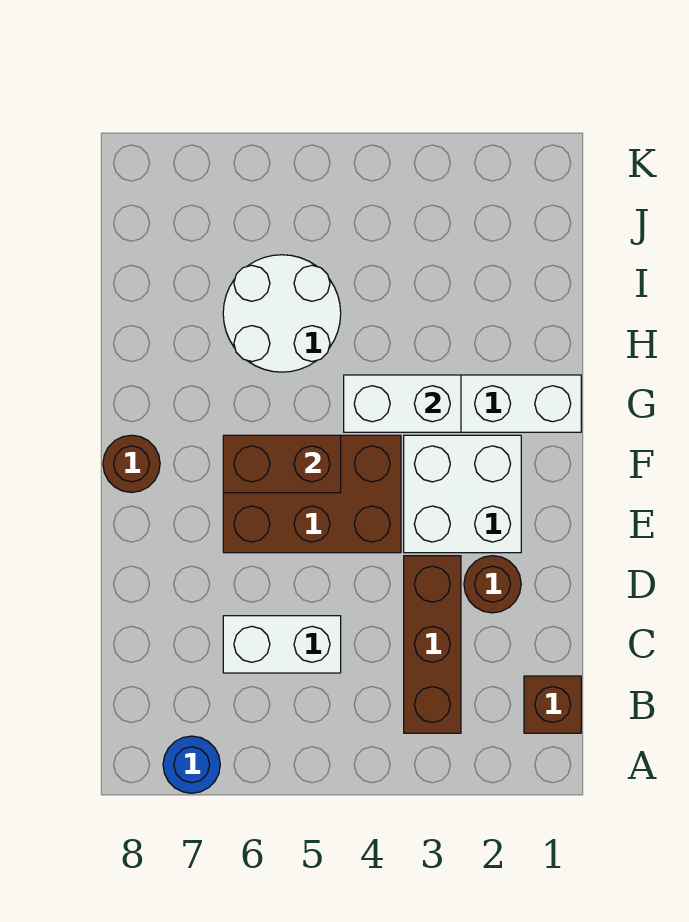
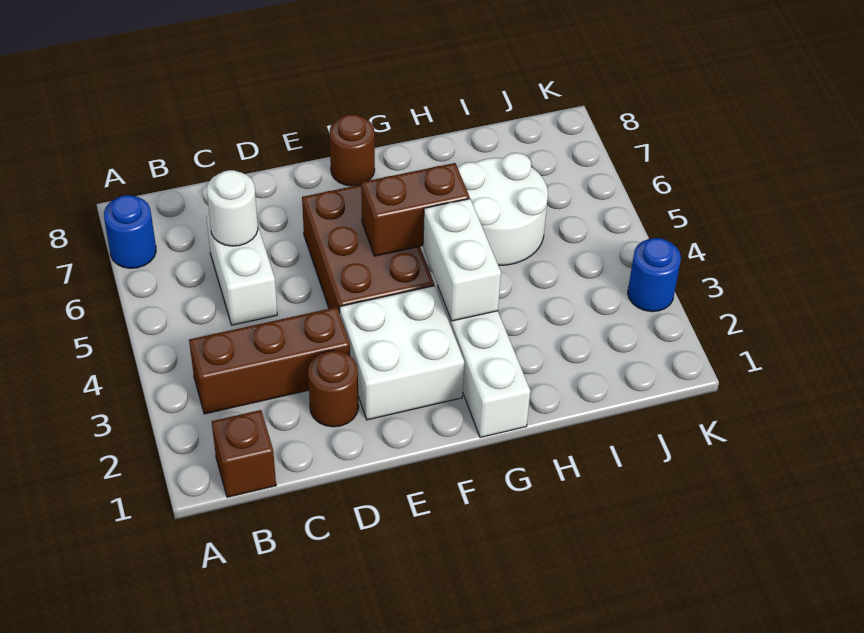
none -> white 1x1 round brick [207,170,258,246]
brown 1x2 brick [223,435,341,493] -> brown 1x2 brick turned to [361,163,470,256]
none -> blue 1x1 round brick [628,238,681,312]

